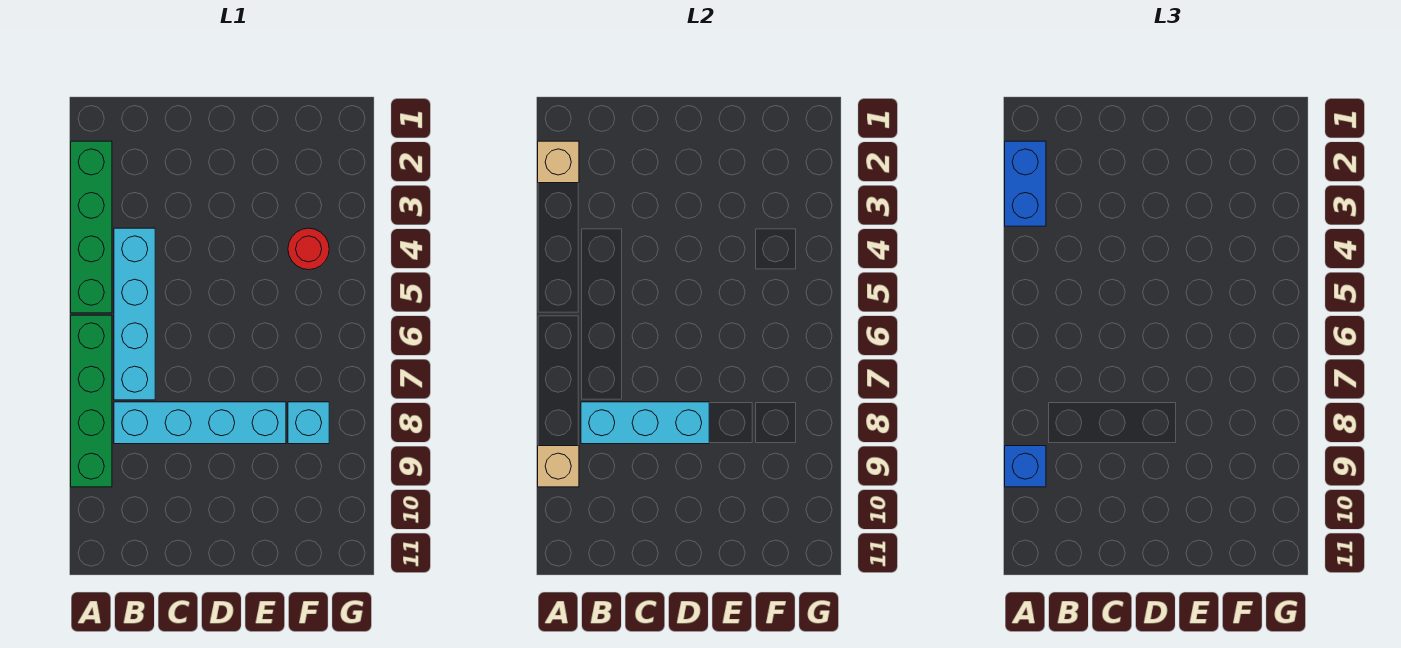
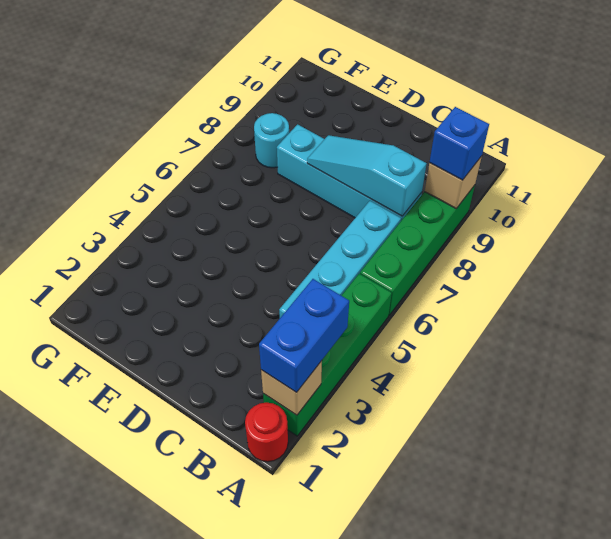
cyan 1x3 brick [581,402,709,444] -> cyan 1x3 slope [307,135,427,216]
red 1x1 round brick [288,228,329,270] -> red 1x1 round brick moved to [245,402,288,462]
cyan 1x1 brick [288,402,329,444] -> cyan 1x1 round brick [254,113,289,168]

